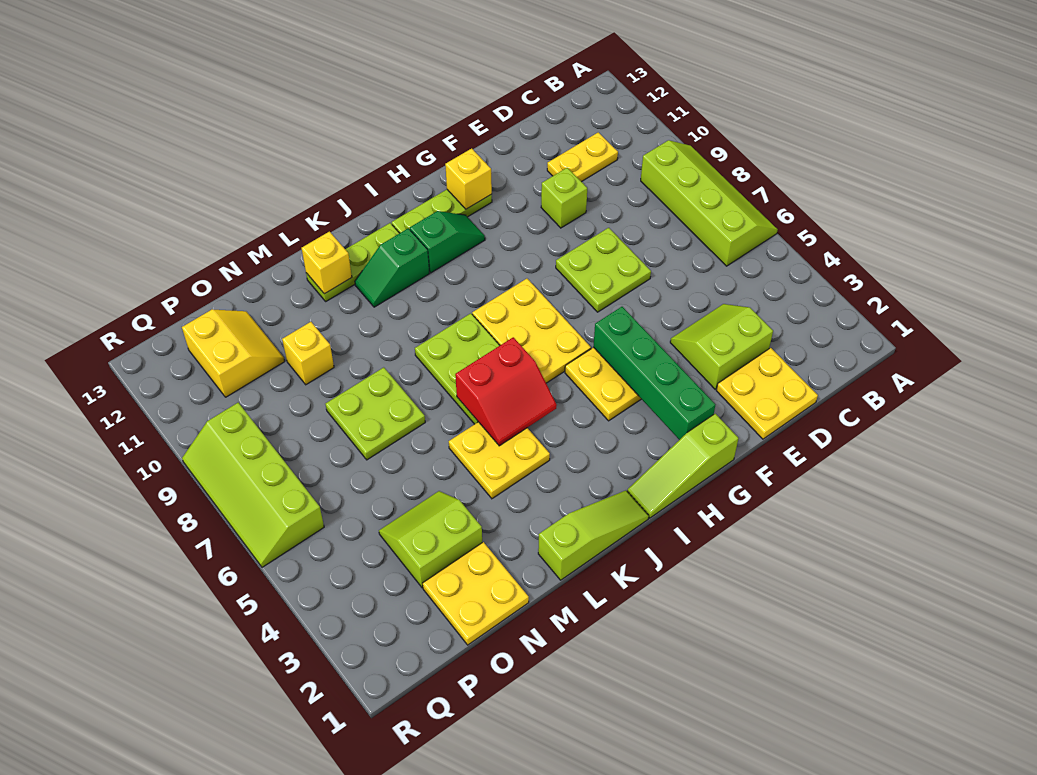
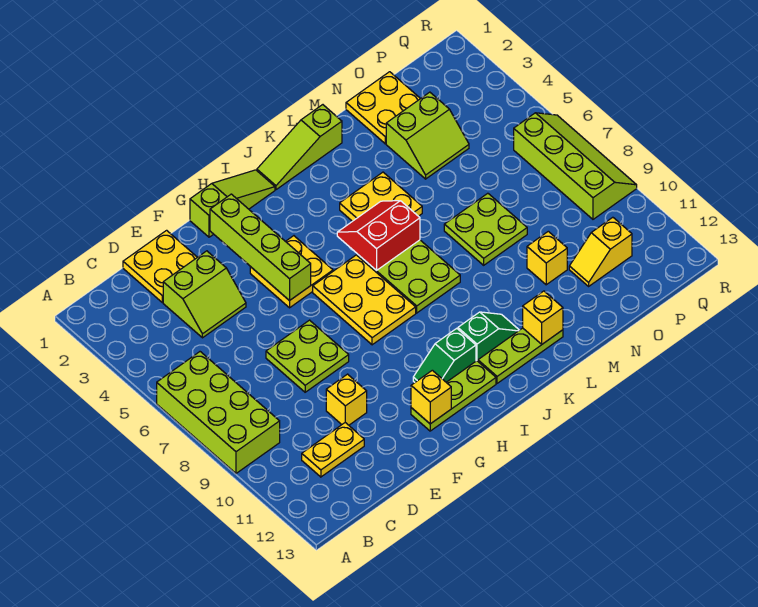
lime 2x4 slope [641,140,778,266] -> lime 2x4 brick [157,352,280,473]
lime 1x1 brick [541,168,587,228] -> yellow 1x1 brick [326,374,367,425]
green 1x4 brick [593,307,715,440] -> lime 1x4 brick [210,194,311,301]
yellow 2x2 slope [182,309,285,397] -> yellow 1x2 slope [569,217,632,286]

